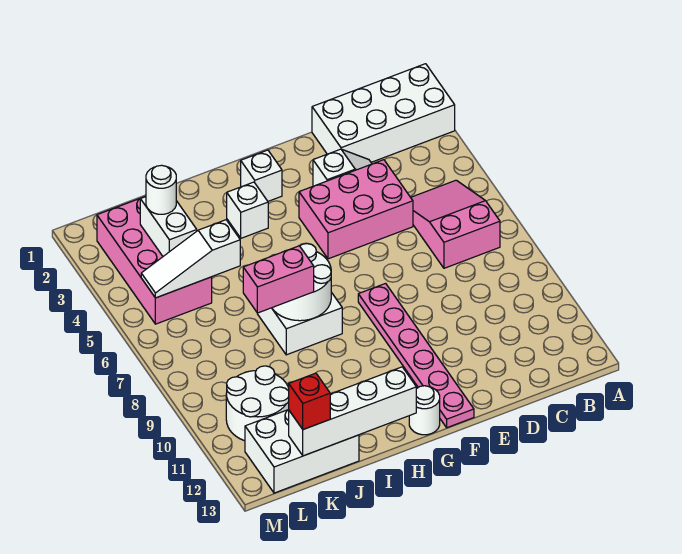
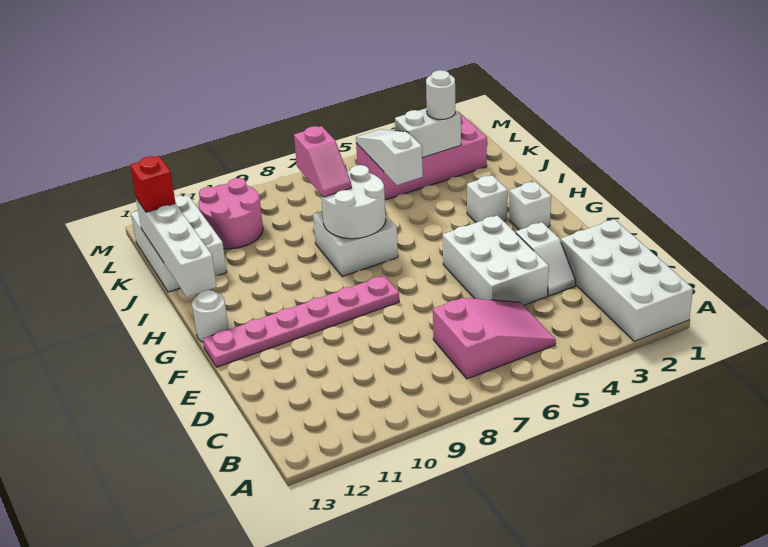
pink 2x3 brick [299,160,413,259] -> white 2x3 brick [443,215,549,305]
pink 1x2 brick [243,246,314,313] -> pink 1x2 slope [294,126,351,197]
white 2x2 round brick [226,366,289,441] -> pink 2x2 round brick [199,178,263,249]

